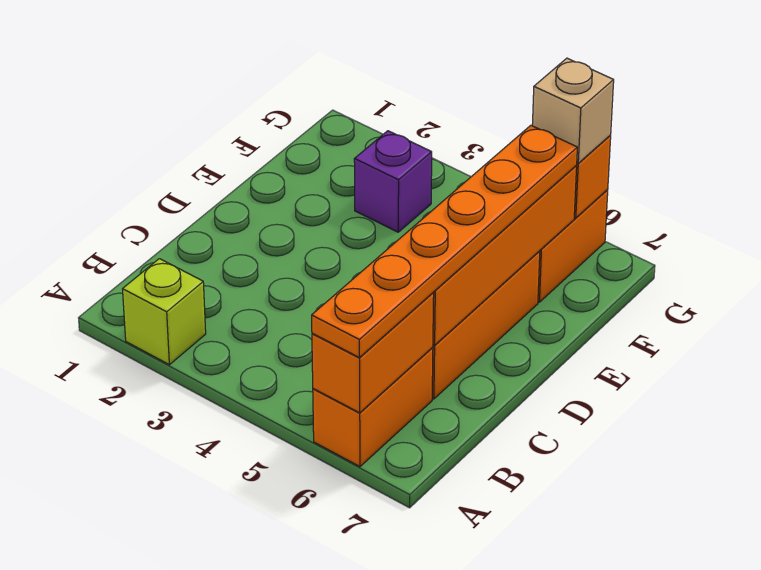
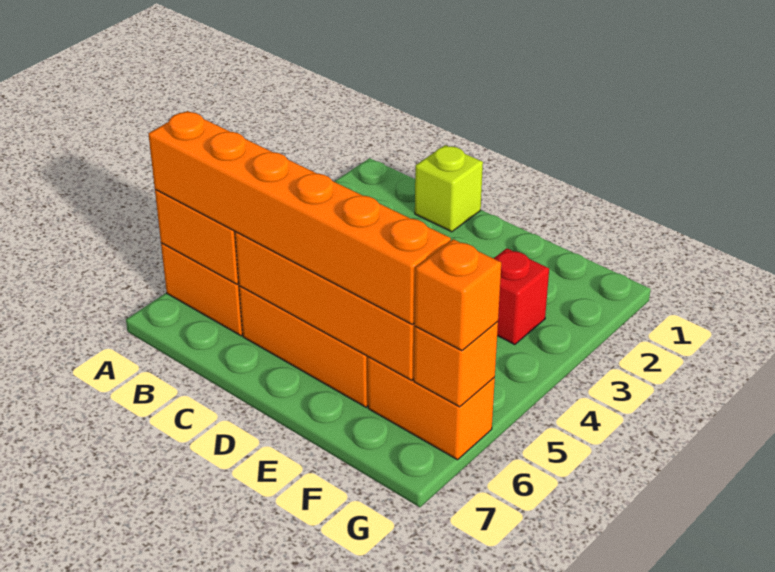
lime 1x1 brick [123,259,206,365] -> lime 1x1 brick moved to [415,145,483,232]
orange 1x6 plate [312,125,577,358] -> orange 1x6 brick [148,111,451,324]
purple 1x1 brick [354,131,432,232] -> red 1x1 brick [494,248,549,345]
tan 1x1 brick [532,58,614,163] -> orange 1x1 brick [415,239,501,351]

